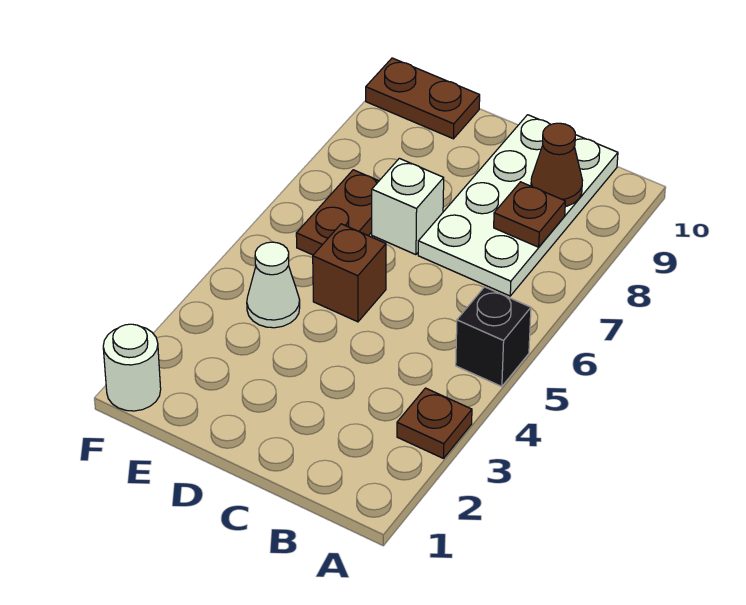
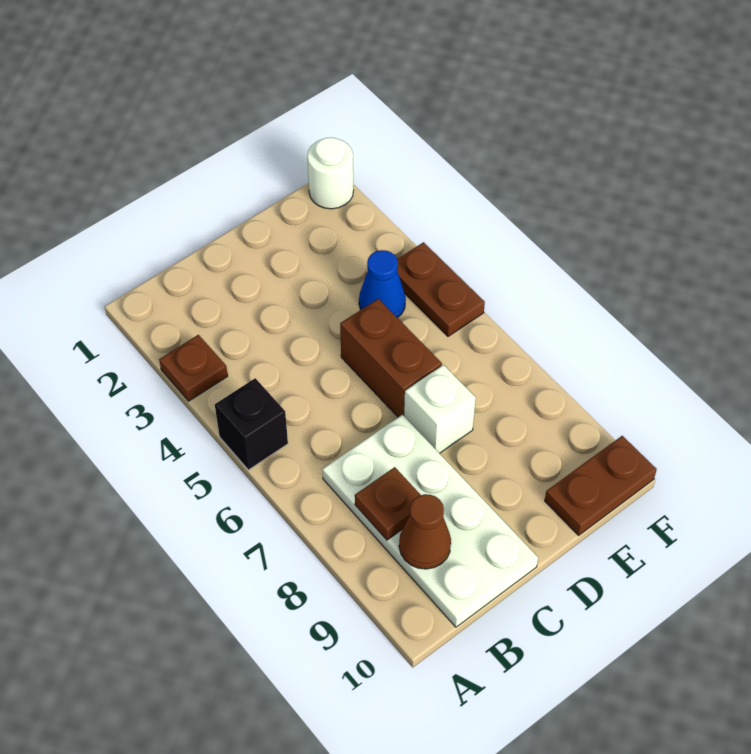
brown 1x1 brick [313,224,386,322] -> brown 1x2 brick [340,299,442,417]
white 1x1 cone [247,242,300,328] -> blue 1x1 cone [359,250,406,318]
brown 1x2 plate [296,170,379,255] -> brown 1x2 plate moved to [397,242,485,336]

